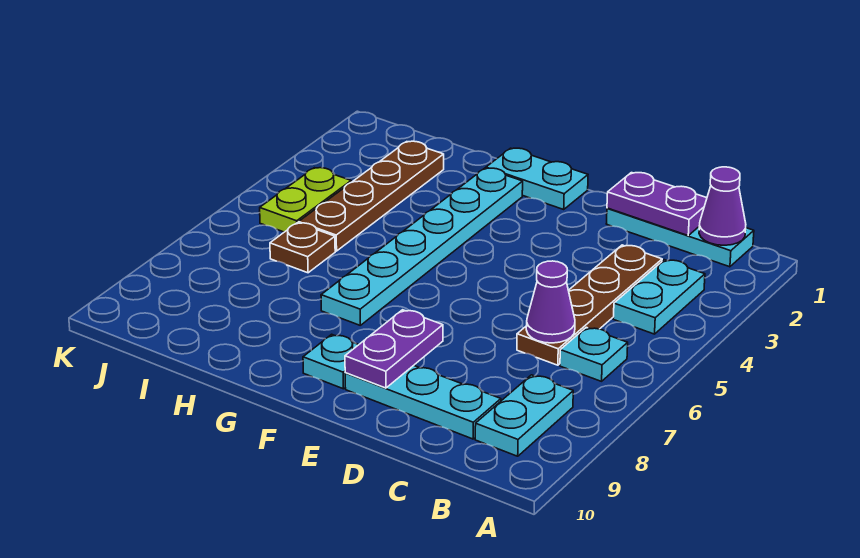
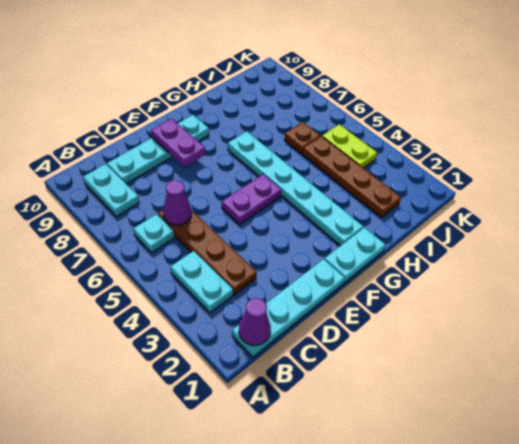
cyan 1x3 plate [606,208,754,267] -> cyan 1x4 plate [232,259,345,357]
purple 1x2 plate [607,173,707,235] -> purple 1x2 plate moved to [222,174,281,224]

